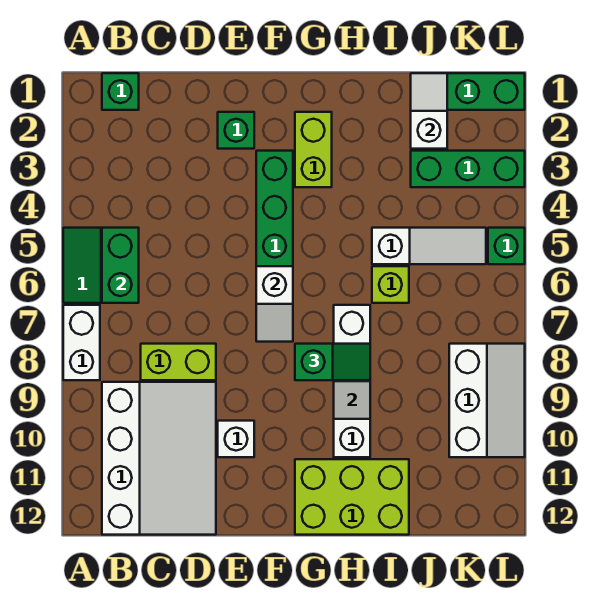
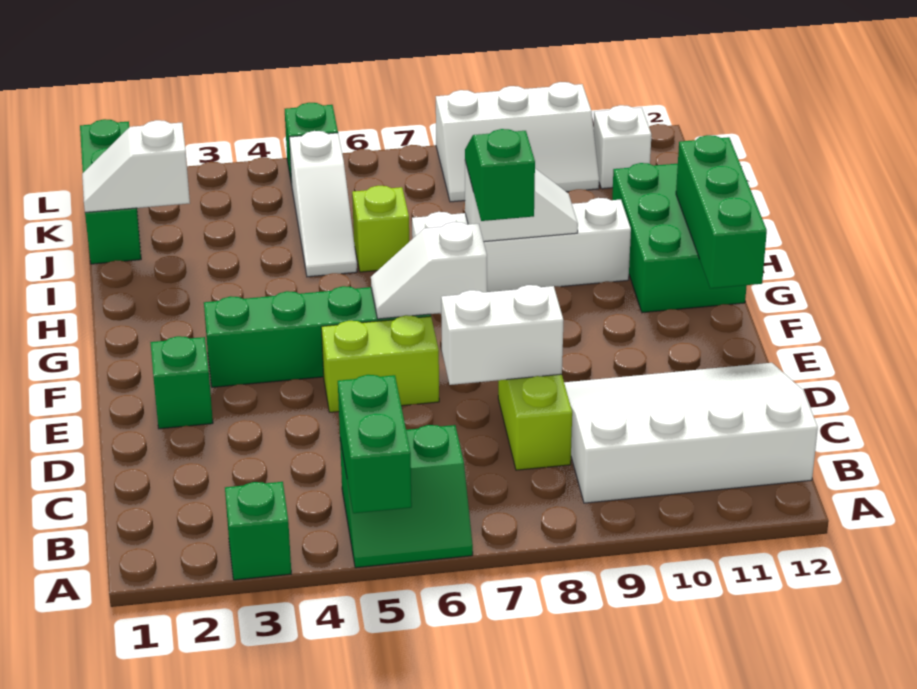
white 1x2 brick [63,305,100,380] -> white 1x2 brick moved to [441,285,563,385]
green 1x1 brick [102,73,139,110] -> green 1x1 brick moved to [225,482,291,580]
green 1x2 brick [102,228,139,303] -> green 1x2 brick turned to [338,375,412,513]
white 1x1 brick [218,421,254,457] -> white 1x1 brick moved to [594,105,651,189]
white 1x2 slope [256,266,293,342] -> white 1x2 slope turned to [371,222,487,319]
lime 1x2 brick [295,112,332,187] -> lime 1x2 brick moved to [321,315,439,412]
lime 2x3 brick [295,459,409,535] -> green 2x3 brick [612,163,747,313]
white 1x3 slope [372,228,486,264] -> white 1x3 slope turned to [289,131,357,277]
green 1x3 brick [411,151,525,187] -> green 1x3 brick moved to [676,135,767,288]
white 2x3 slope [449,344,525,457] -> white 2x3 slope turned to [436,82,599,202]

